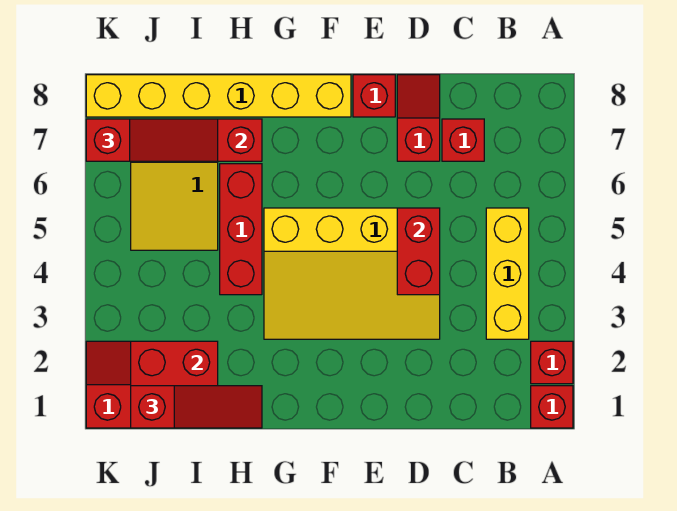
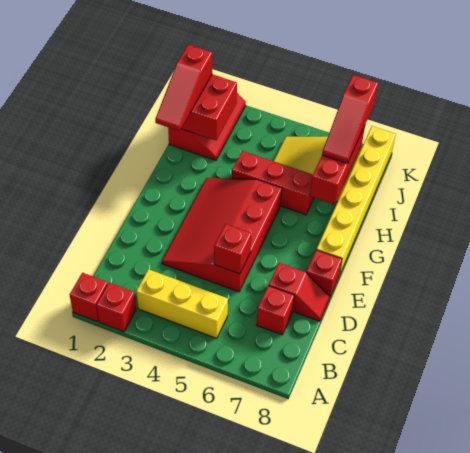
yellow 3x4 slope [264,208,440,339] -> red 3x4 slope [162,178,282,292]
red 1x2 brick [397,208,440,295] -> red 1x1 brick [214,224,252,274]

